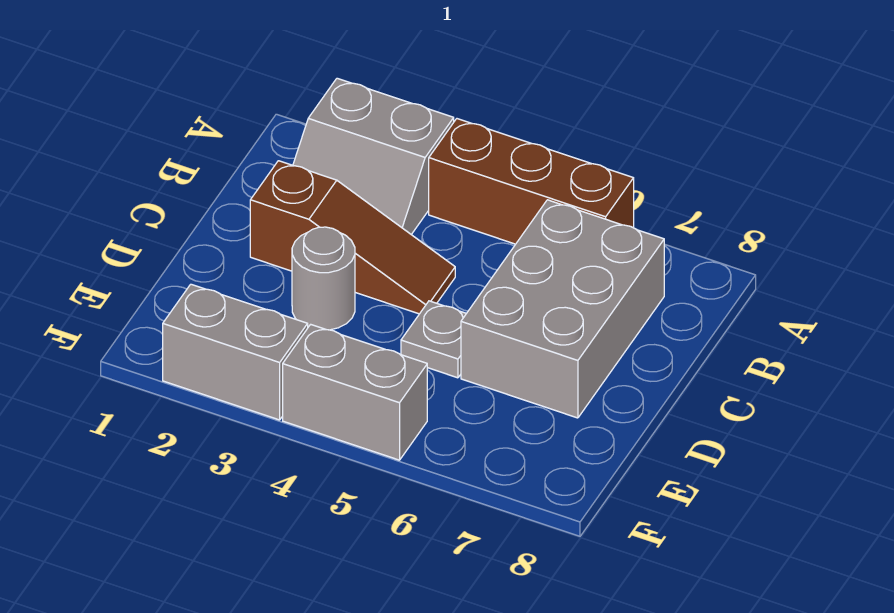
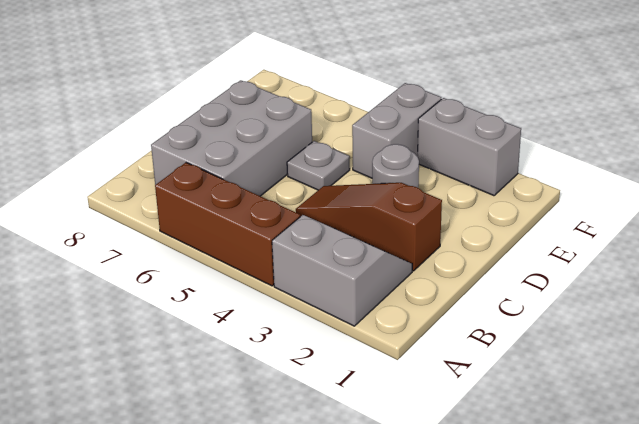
grey 1x2 brick [283,324,427,460] -> grey 1x2 brick turned to [352,83,441,178]

